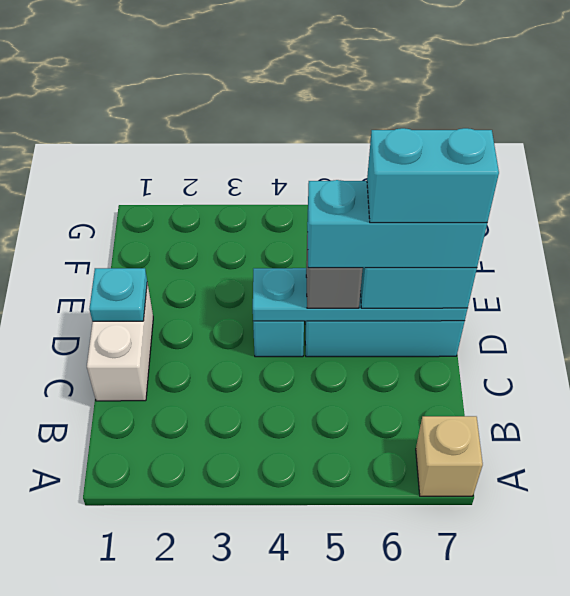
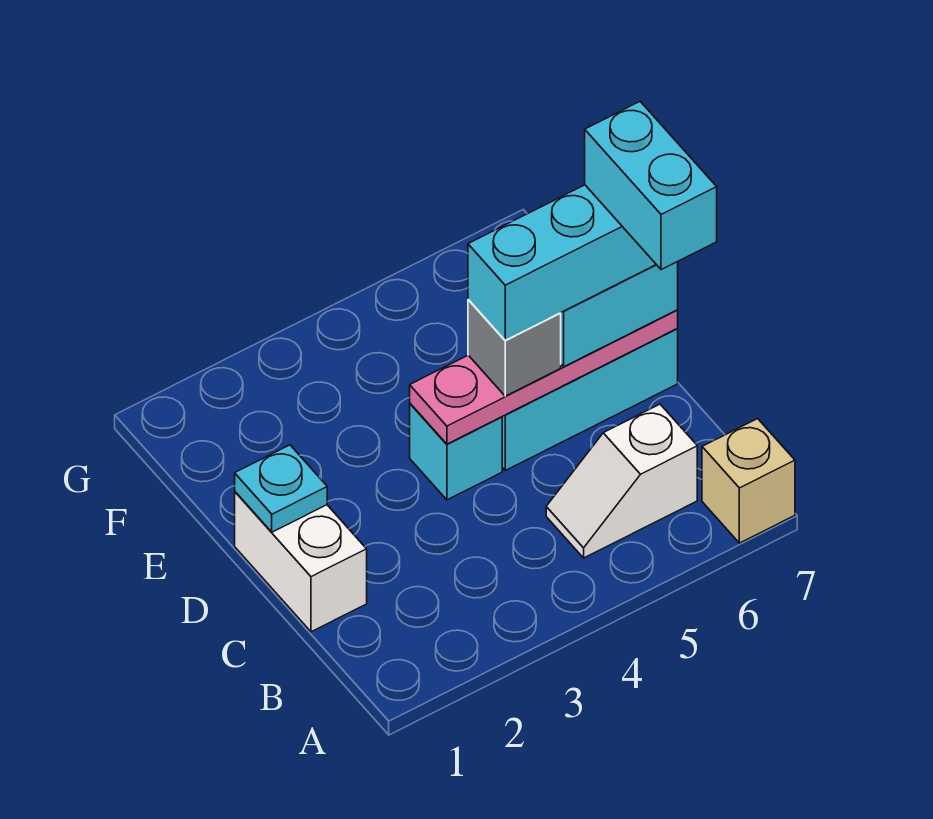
none -> white 1x2 slope [546,404,697,558]
cyan 1x4 plate [253,268,468,321] -> pink 1x4 plate [410,310,678,444]
cyan 1x2 brick [367,128,499,223] -> cyan 1x2 brick turned to [585,102,717,270]

